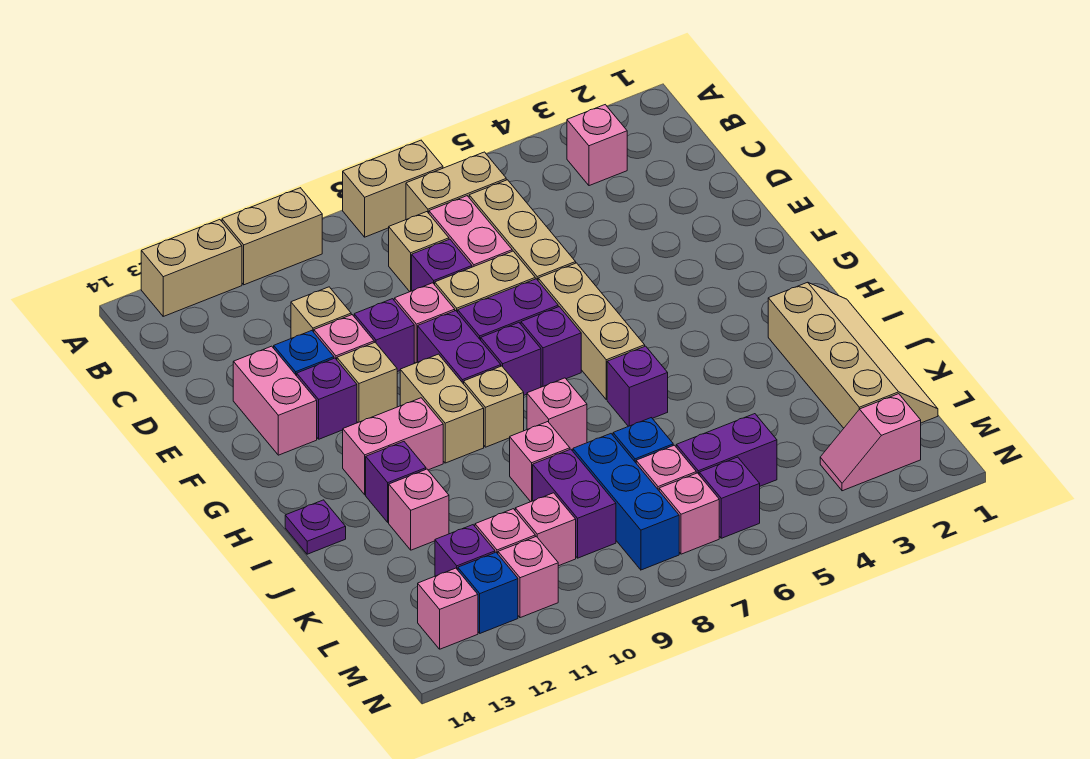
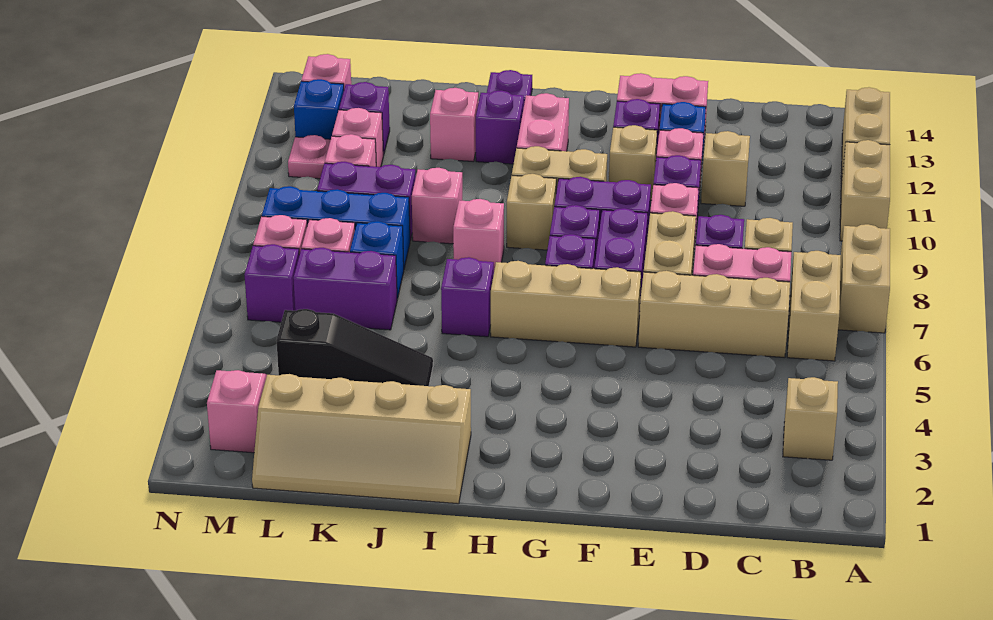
pink 1x1 brick [567,105,627,186] -> tan 1x1 brick [783,377,838,460]
none -> black 1x3 slope [276,309,433,386]
purple 1x2 brick [676,414,777,486] -> purple 1x2 brick turned to [293,248,397,330]
pink 1x1 brick [498,536,558,618] -> pink 1x1 plate [288,135,331,179]

